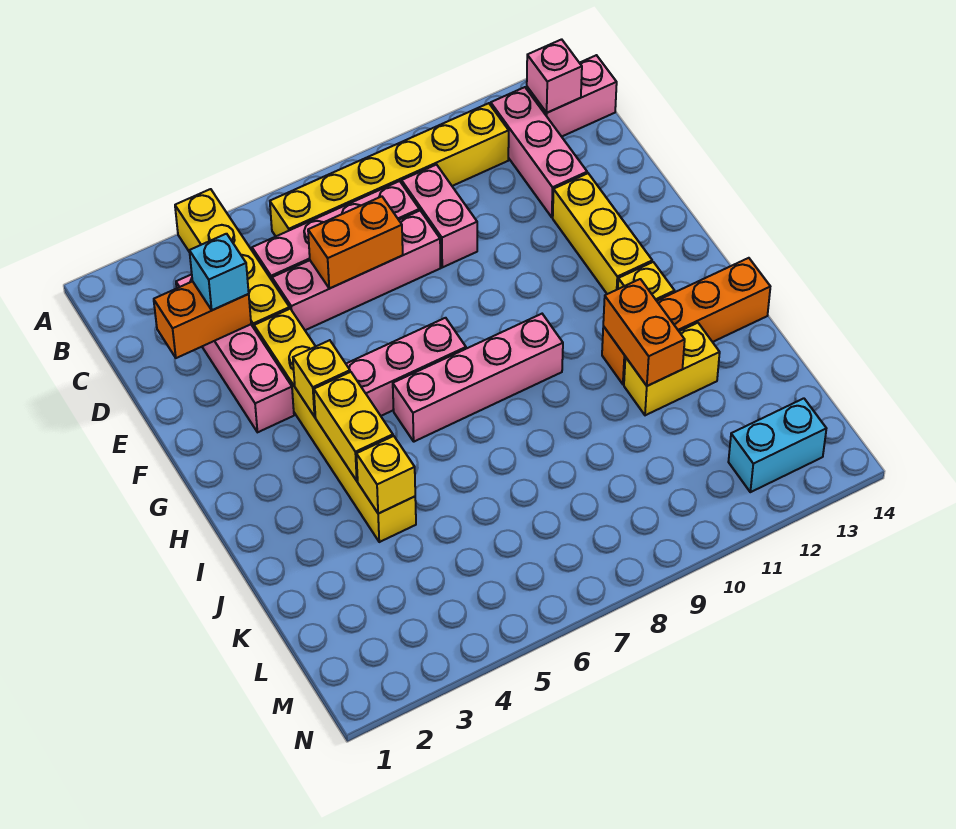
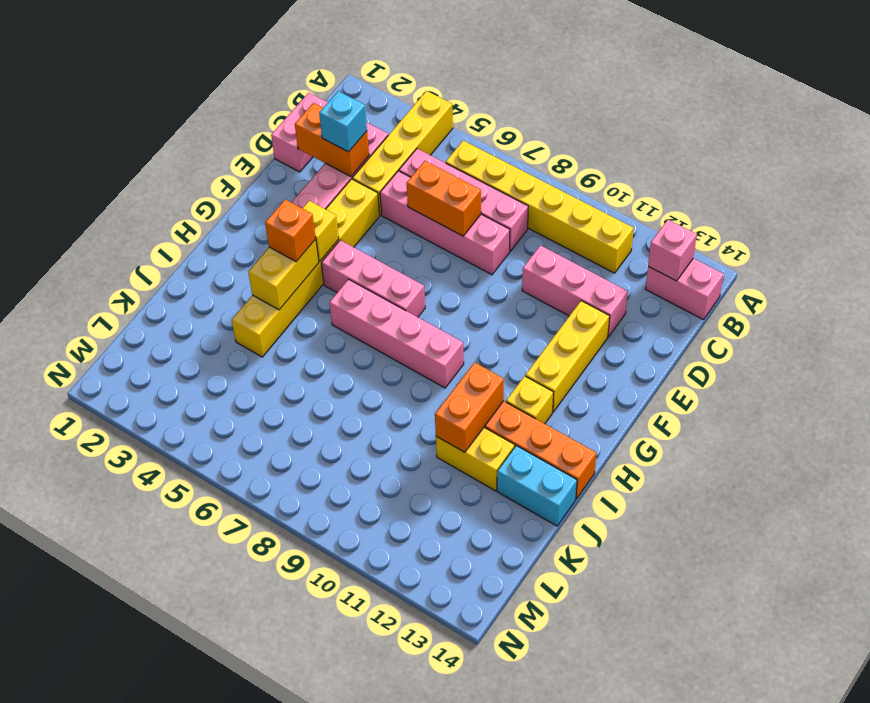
pink 1x3 brick [491,87,587,217] -> pink 1x3 brick turned to [522,245,628,337]
pink 1x2 brick [402,165,477,267] -> pink 1x2 brick moved to [271,93,328,172]
none -> orange 1x1 brick [265,199,316,262]
yellow 1x1 brick [356,436,415,514] -> none
cyan 1x2 brick [728,398,826,492] -> cyan 1x2 brick moved to [497,446,577,526]

